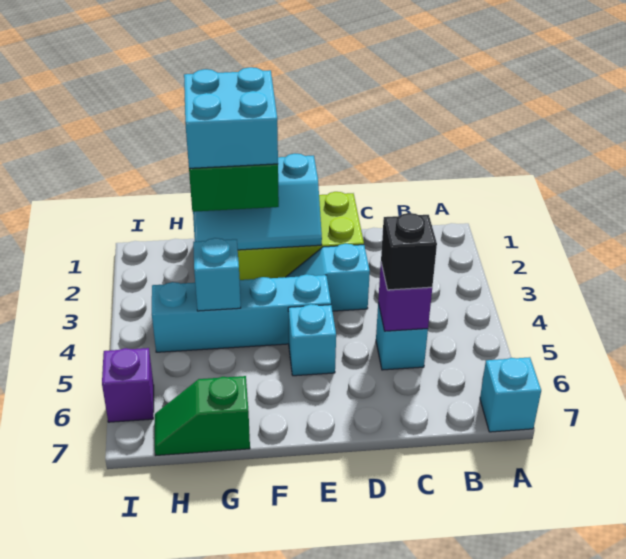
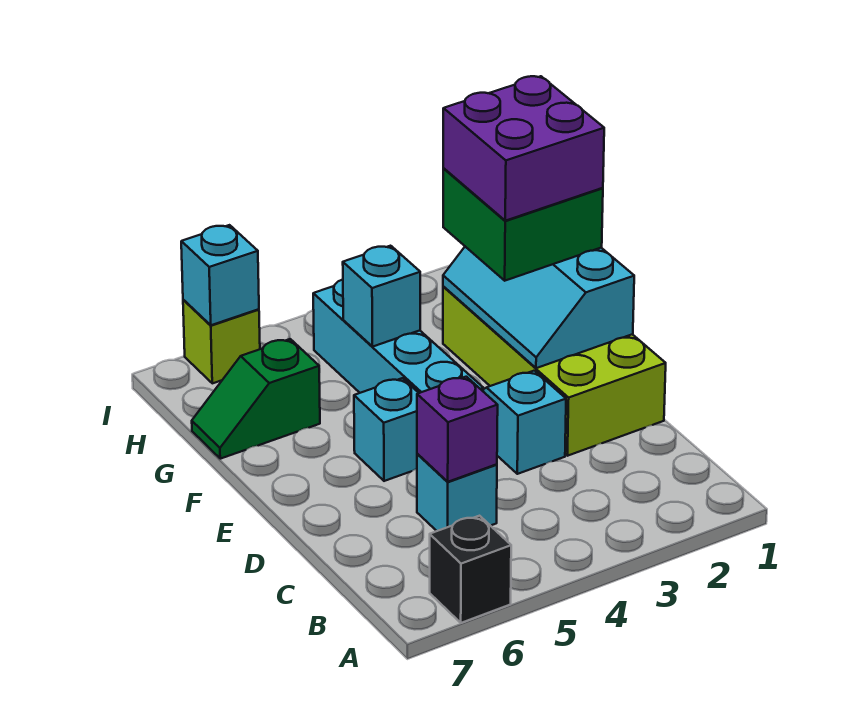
cyan 1x1 brick [480,357,541,432] -> cyan 1x1 brick moved to [181,225,259,325]
black 1x1 brick [381,213,437,290] -> black 1x1 brick moved to [430,516,511,623]
cyan 2x2 brick [184,67,278,168] -> purple 2x2 brick [443,76,604,221]
green 1x2 slope [155,376,250,455] -> green 1x2 slope turned to [192,339,320,459]
purple 1x1 brick [102,348,154,422] -> lime 1x1 brick [183,300,260,383]

